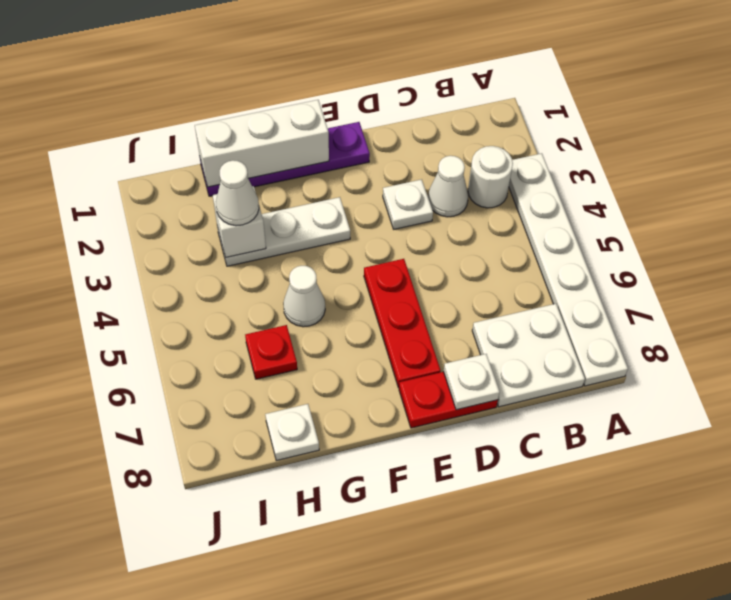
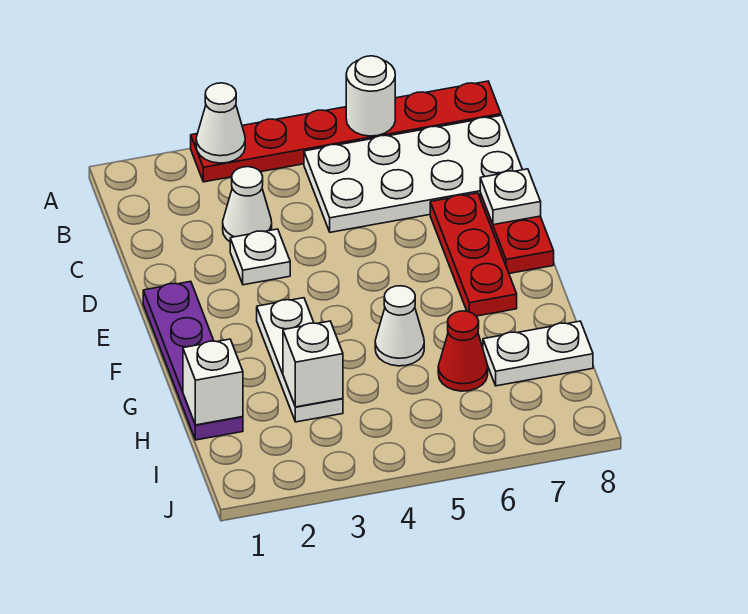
white 1x6 plate [509,153,628,386] -> red 1x6 plate [191,81,501,182]
white 1x1 round brick [468,146,513,208] -> white 1x1 round brick moved to [346,56,395,136]
white 2x2 plate [472,304,585,407] -> white 2x4 plate [304,115,522,232]
red 1x3 plate [364,259,441,388] -> red 1x3 plate turned to [430,193,517,316]
white 1x3 brick [195,100,329,187] -> white 1x1 brick [183,339,243,425]
white 1x1 cone [216,160,259,226] -> white 1x1 cone moved to [196,83,245,163]
red 1x1 plate [245,325,297,379] -> red 1x1 cone [438,311,488,391]
white 1x1 plate [265,404,319,461] -> white 1x2 plate [483,321,593,386]

